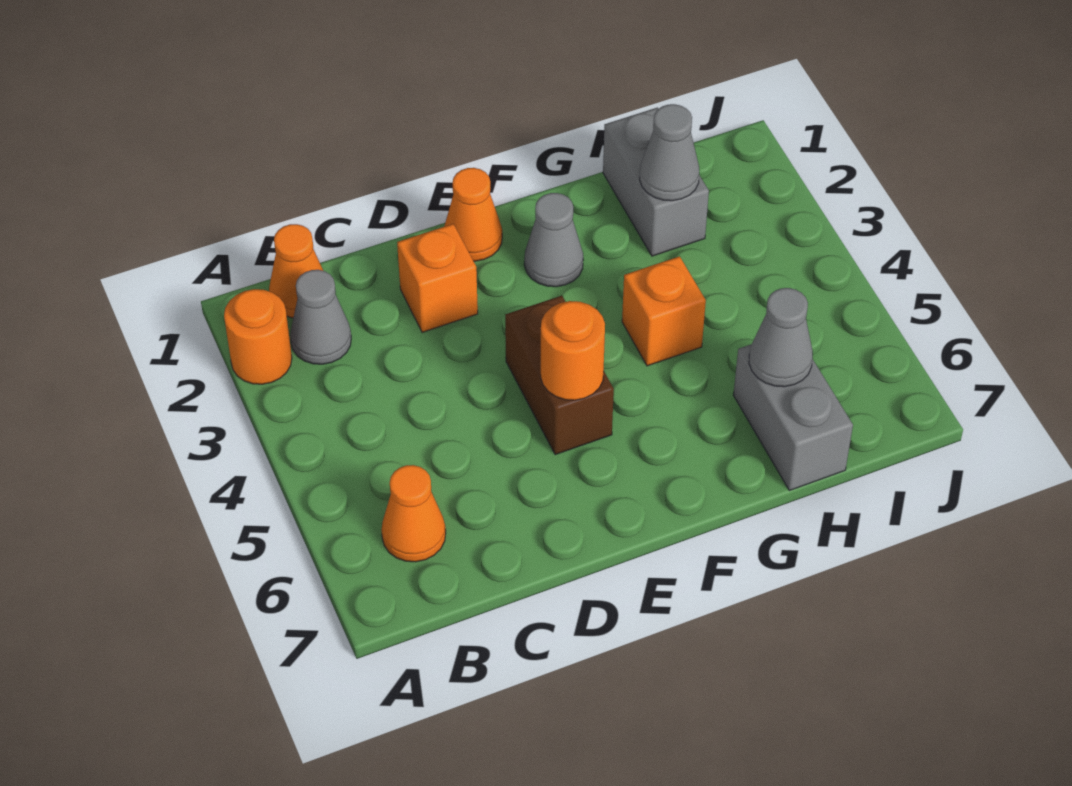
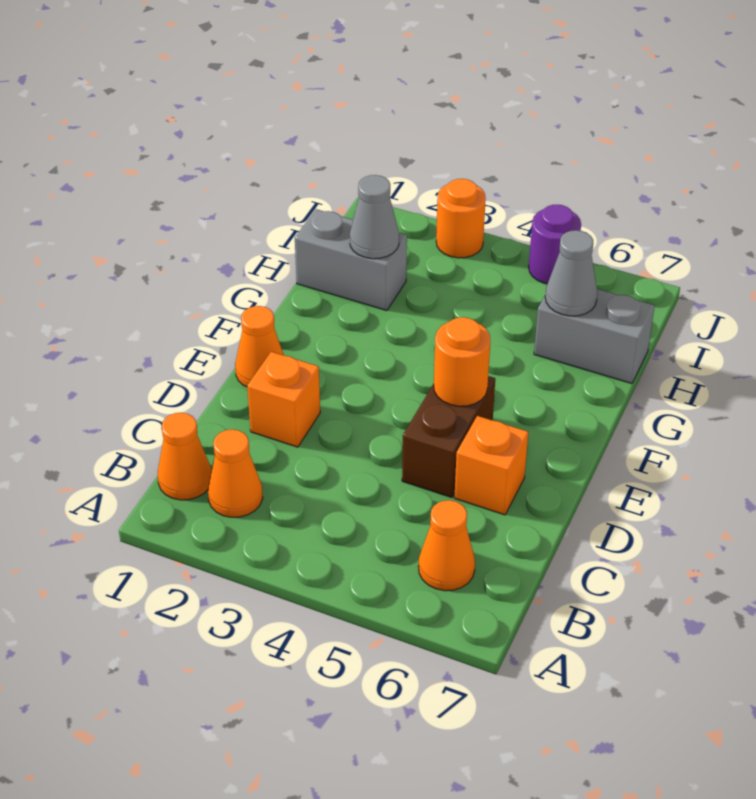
orange 1x1 round brick [224,289,292,384] -> orange 1x1 round brick moved to [436,179,486,258]
grey 1x1 cone [290,270,351,364] -> orange 1x1 cone [208,430,263,517]
brown 1x2 brick [505,296,614,455] -> brown 1x2 brick turned to [402,376,495,498]
grey 1x1 cone [524,193,583,287] -> none
orange 1x1 brick [622,256,706,366] -> orange 1x1 brick moved to [455,416,528,515]
none -> purple 1x1 round brick [529,205,581,284]

